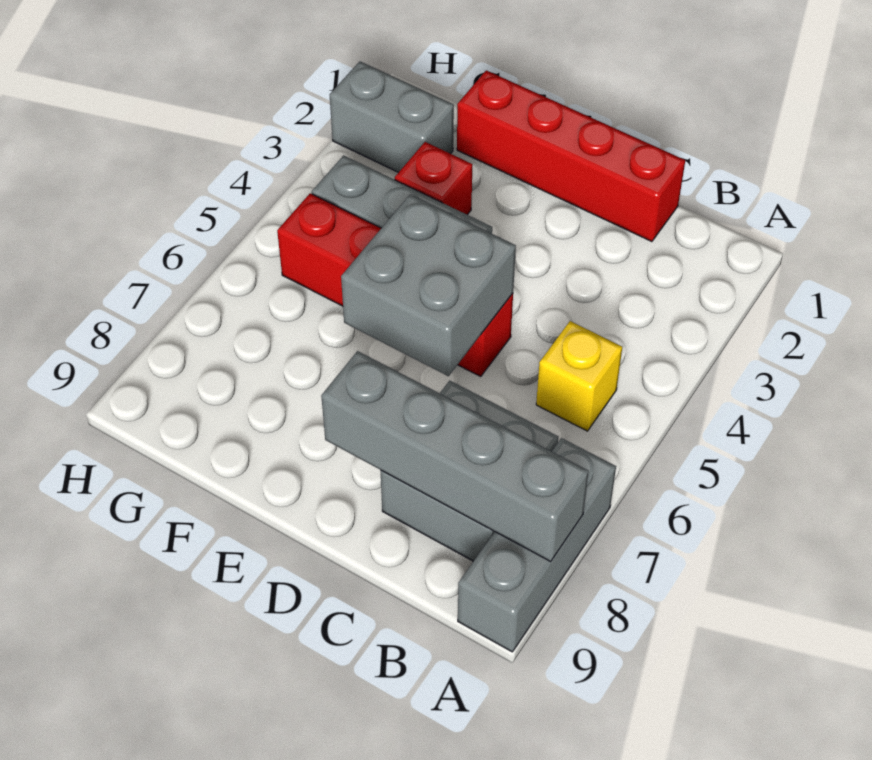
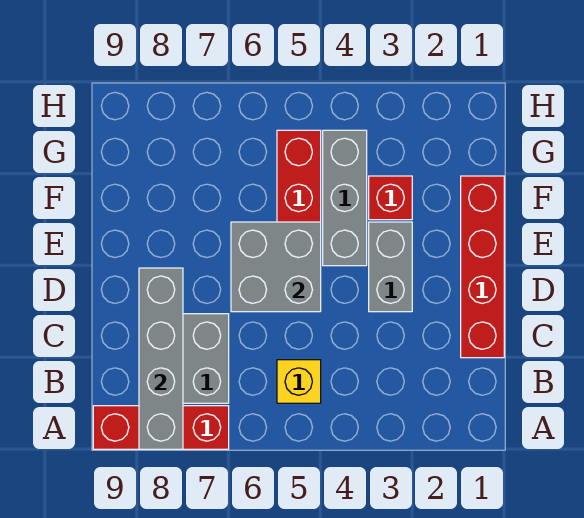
grey 1x3 brick [458,438,616,652] -> red 1x3 brick [93,406,229,449]
grey 1x2 brick [330,61,454,173] -> grey 1x2 brick moved to [369,222,412,312]

